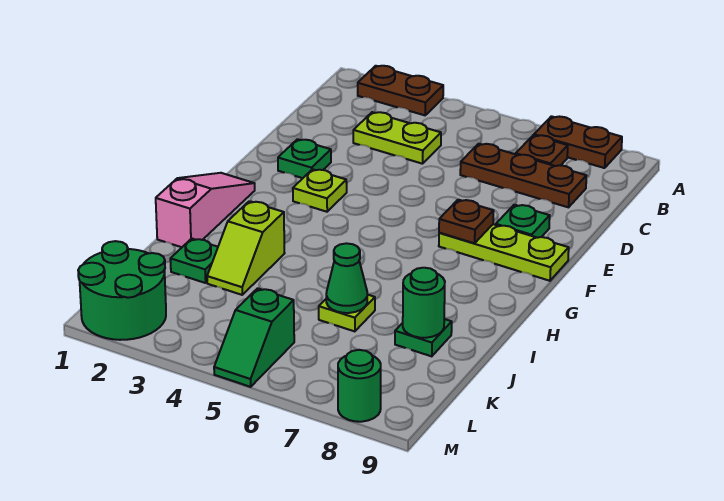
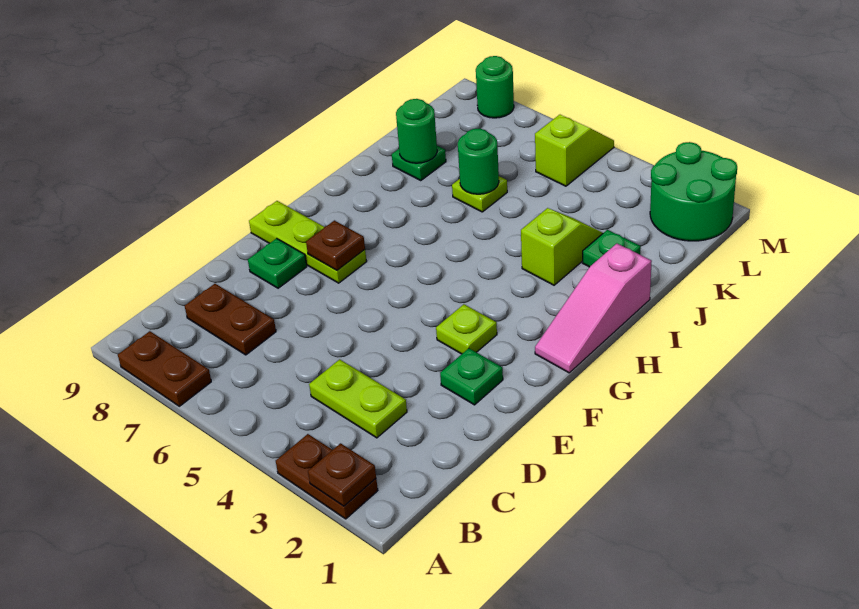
brown 1x1 plate [516,135,568,166] -> brown 1x1 plate moved to [308,443,376,506]
brown 1x3 plate [460,144,586,207] -> brown 1x2 plate [185,284,276,355]
green 1x1 cone [326,243,367,313] -> green 1x1 round brick [458,129,499,194]
green 1x2 slope [214,288,294,387] -> lime 1x2 slope [535,115,614,186]

